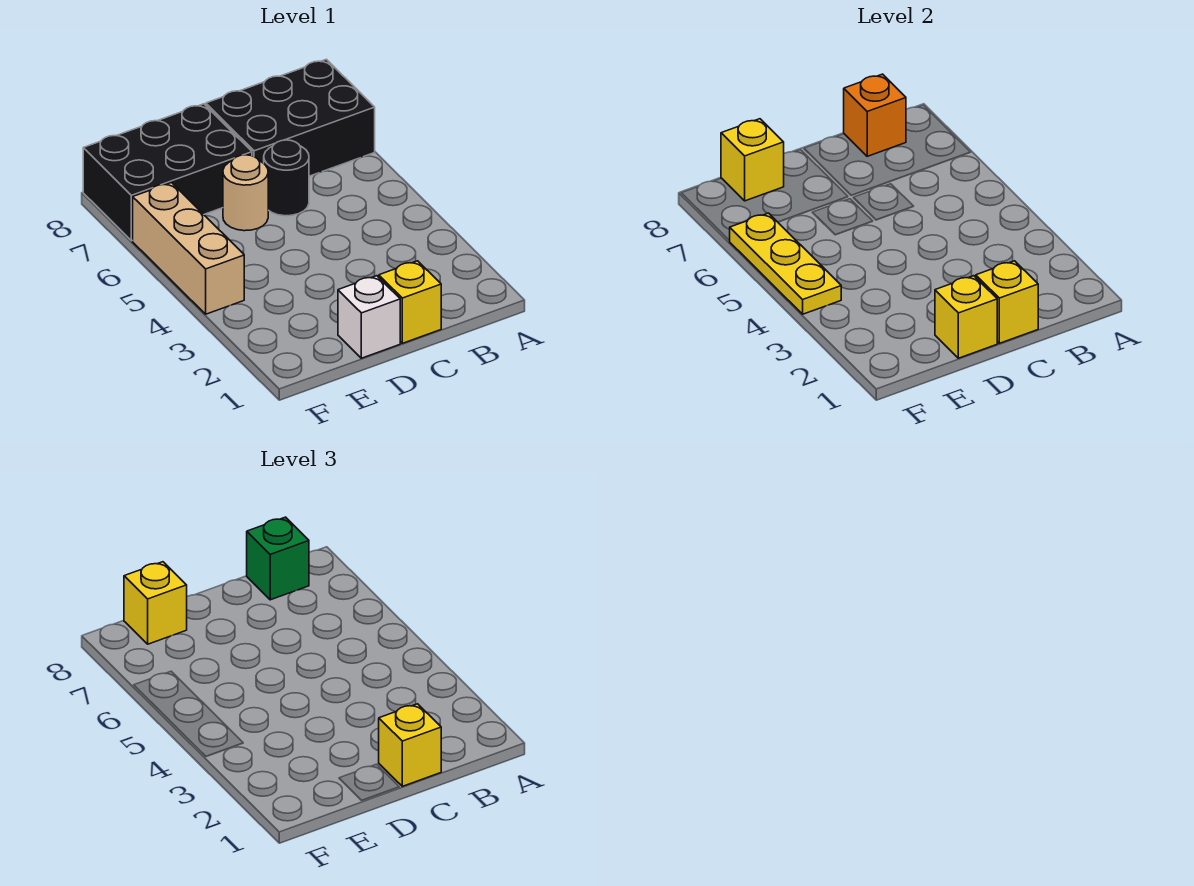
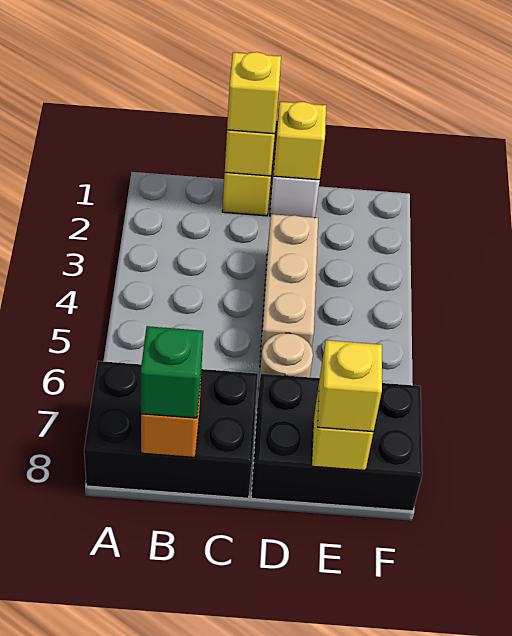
black 1x1 round brick [264,140,309,216] -> none
tan 1x3 brick [133,183,244,314] -> tan 1x3 brick moved to [260,214,318,367]
yellow 1x3 plate [730,213,841,314] -> none

